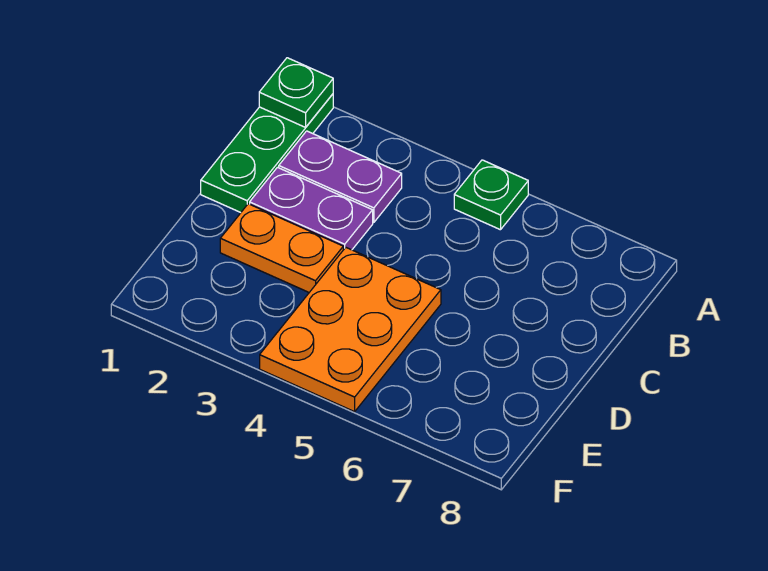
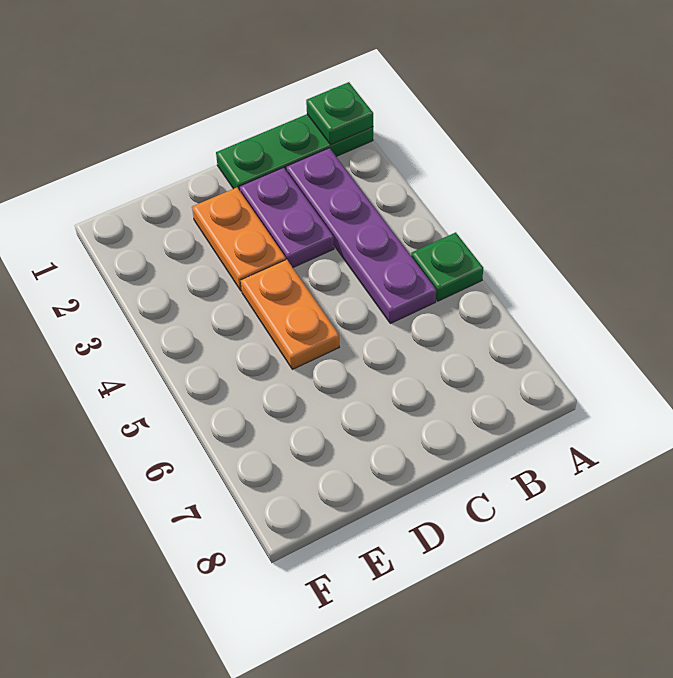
purple 1x2 plate [279,131,402,222] -> purple 1x4 plate [286,148,436,323]
orange 2x3 plate [260,248,441,412] -> orange 1x2 plate [241,259,339,369]

